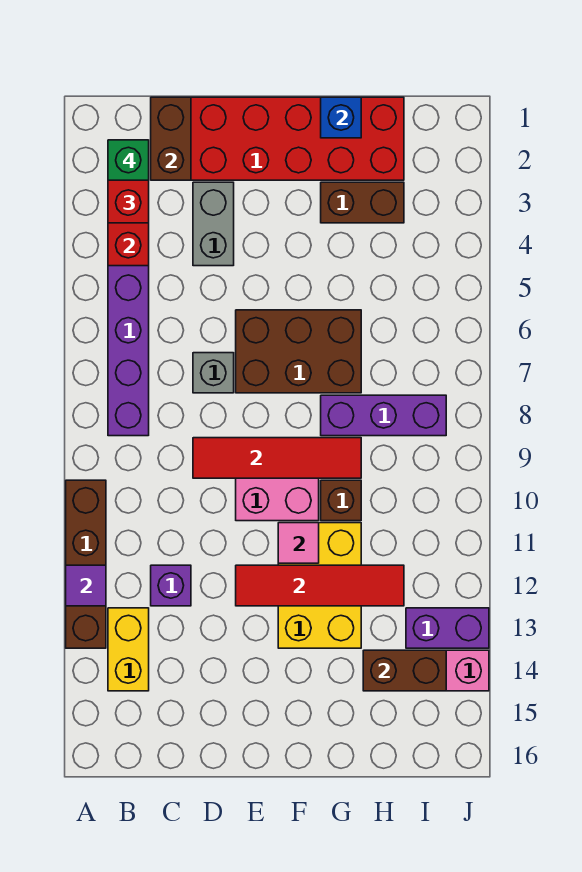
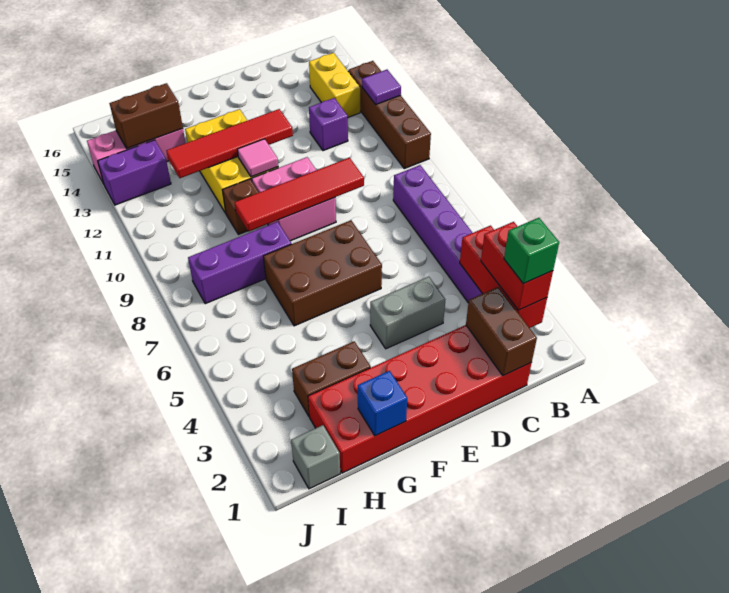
grey 1x2 brick [193,182,234,266] -> grey 1x2 brick turned to [370,277,445,349]
grey 1x1 brick [193,353,234,393] -> grey 1x1 brick moved to [291,425,340,489]

